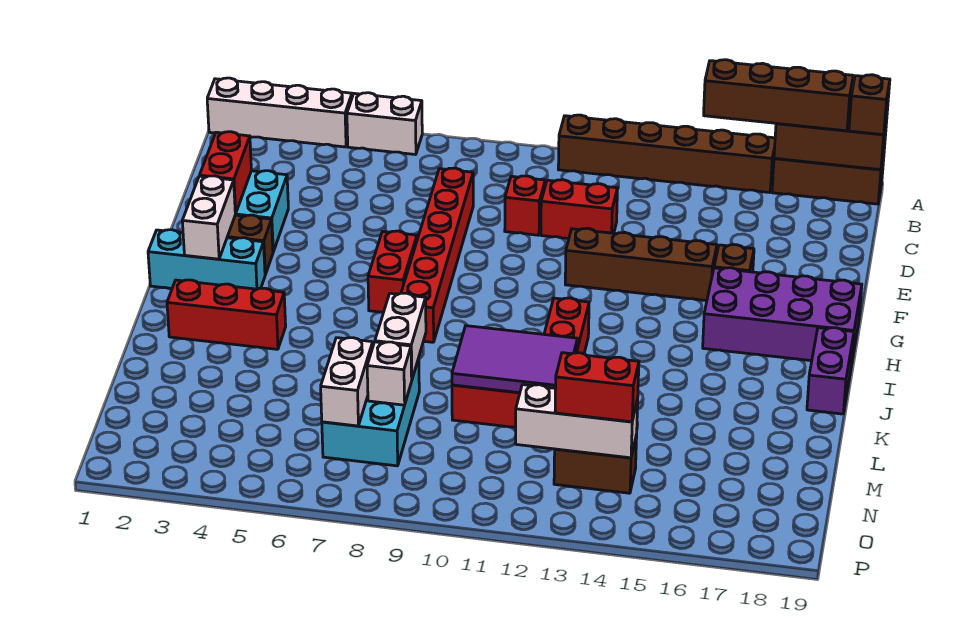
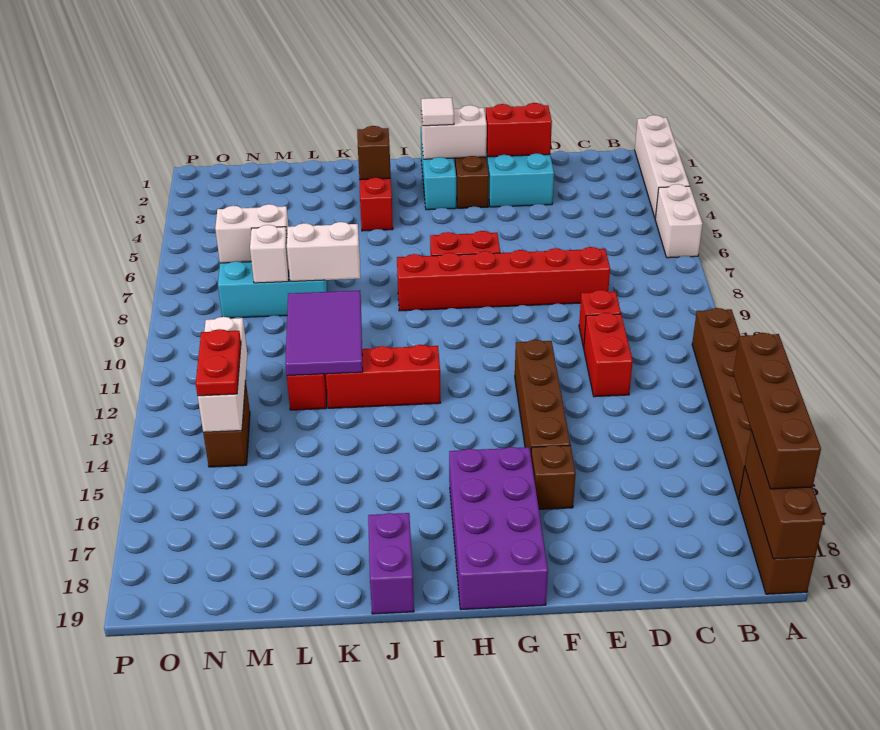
brown 1x1 brick [849,75,890,135] -> brown 1x1 brick moved to [357,126,391,180]
none -> white 1x1 tile [421,98,454,126]
purple 1x2 brick [807,328,854,414] -> purple 1x2 brick turned to [368,513,414,614]
red 1x2 brick [555,353,639,422] -> red 1x2 plate [196,329,241,396]

